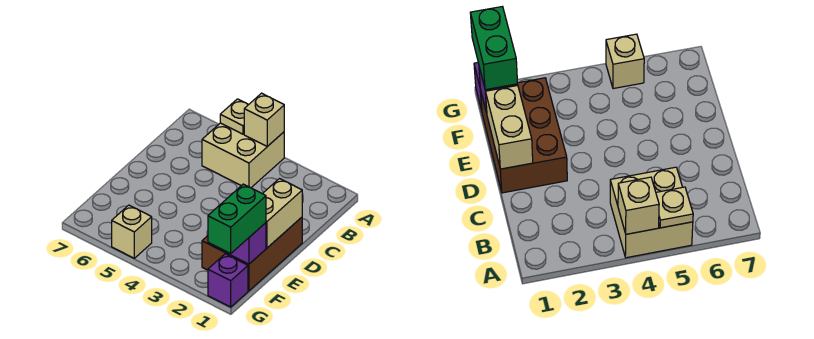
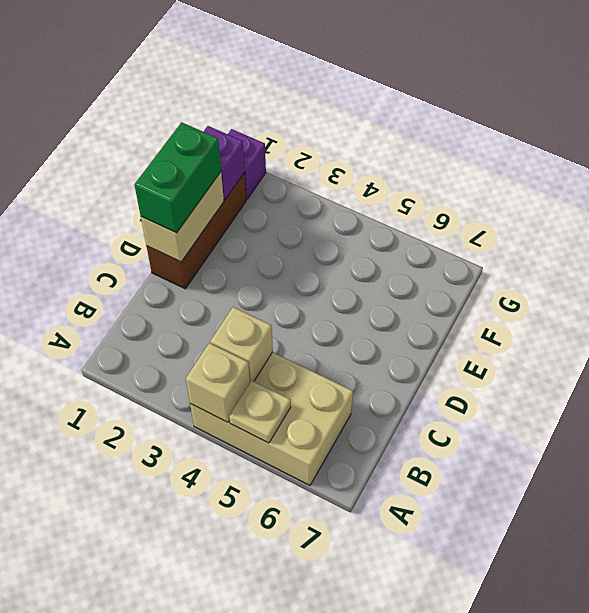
tan 2x2 brick [202,123,284,188] -> tan 2x3 brick [190,352,353,485]
brown 2x3 brick [202,217,302,291] -> brown 1x3 brick [147,173,246,289]
green 1x2 brick [208,184,266,253] -> green 1x2 brick moved to [135,122,221,233]
tan 1x1 brick [112,205,152,258] -> tan 1x1 brick moved to [210,307,273,382]

